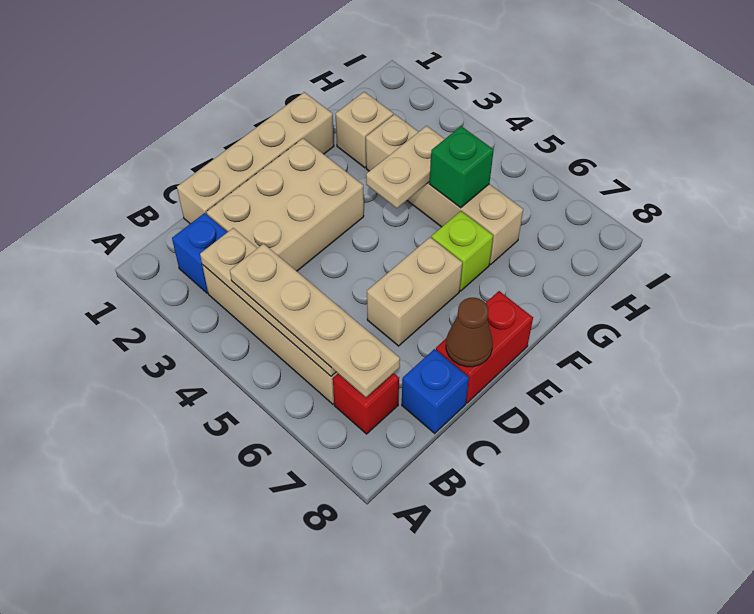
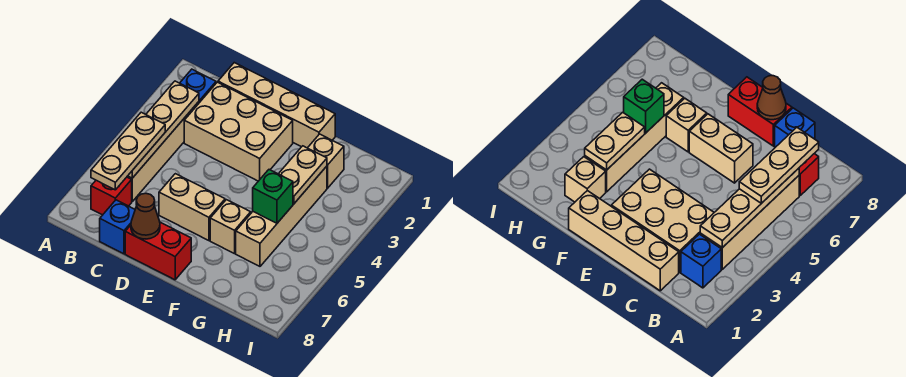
tan 1x4 plate [230,244,400,397] -> tan 1x3 plate [91,112,165,190]
tan 1x2 plate [366,126,444,208] -> tan 1x2 plate turned to [279,146,327,204]
lime 1x1 brick [431,211,493,291] -> tan 1x1 brick [210,200,251,254]

